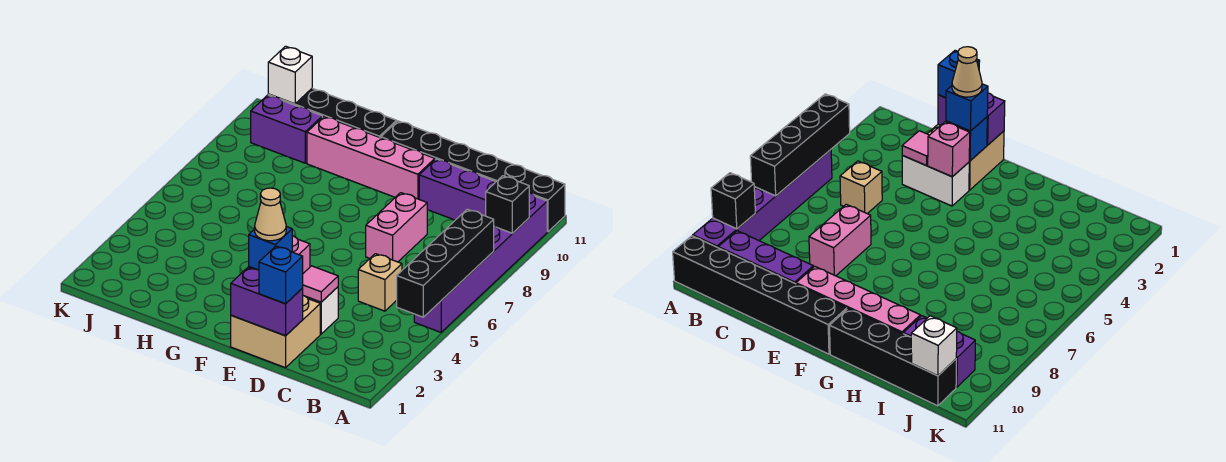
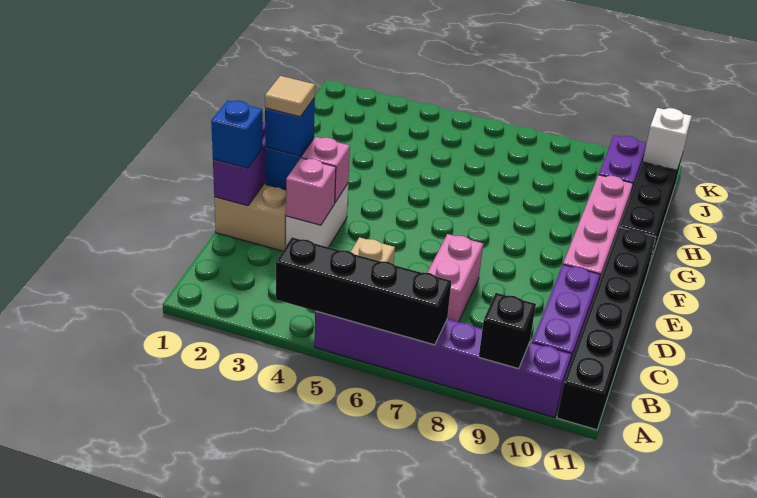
pink 1x1 tile [303,266,338,302] -> pink 1x1 brick [286,158,336,225]
pink 1x2 brick [366,193,427,262] -> pink 1x2 brick turned to [427,234,483,322]
tan 1x1 cone [255,188,286,241] -> tan 1x1 tile [265,76,315,117]

